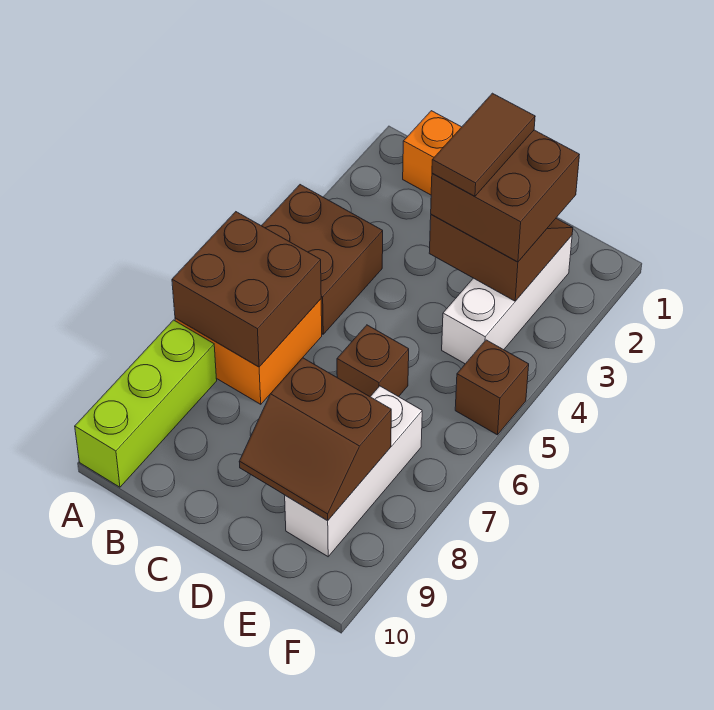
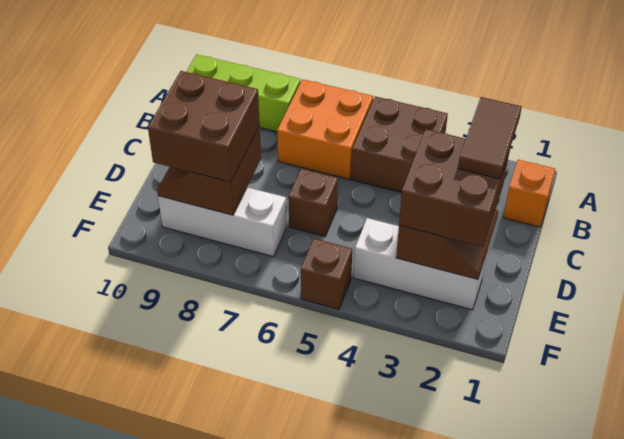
brown 2x2 brick [172,212,321,367] -> brown 2x2 brick moved to [148,71,260,182]
brown 1x2 tile [432,93,535,196] -> brown 1x2 tile turned to [458,97,522,179]

